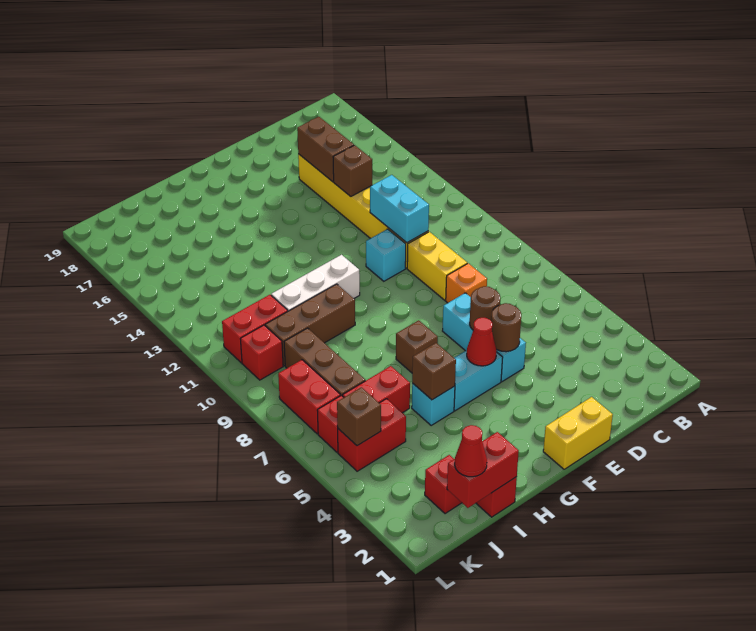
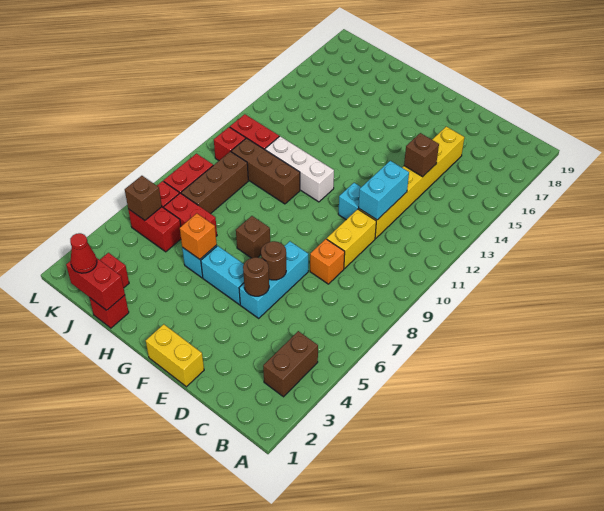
brown 1x2 brick [297,116,354,182] -> brown 1x2 brick moved to [263,331,318,397]
red 1x1 cone [467,318,497,366] -> none
brown 1x1 brick [412,343,456,400] -> orange 1x1 brick [180,213,217,259]

